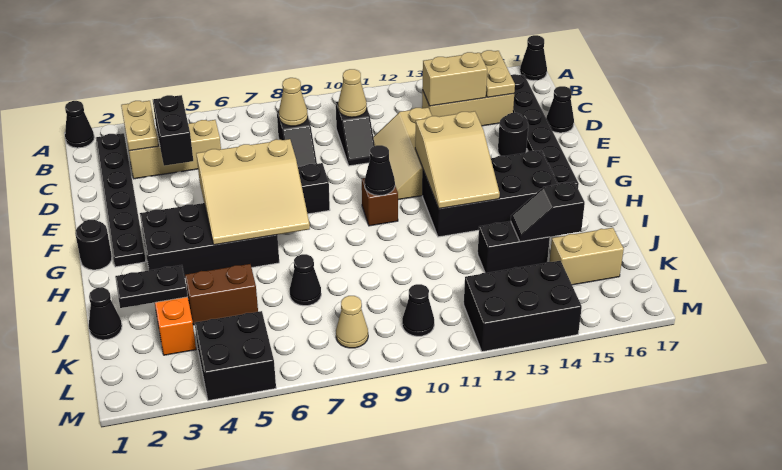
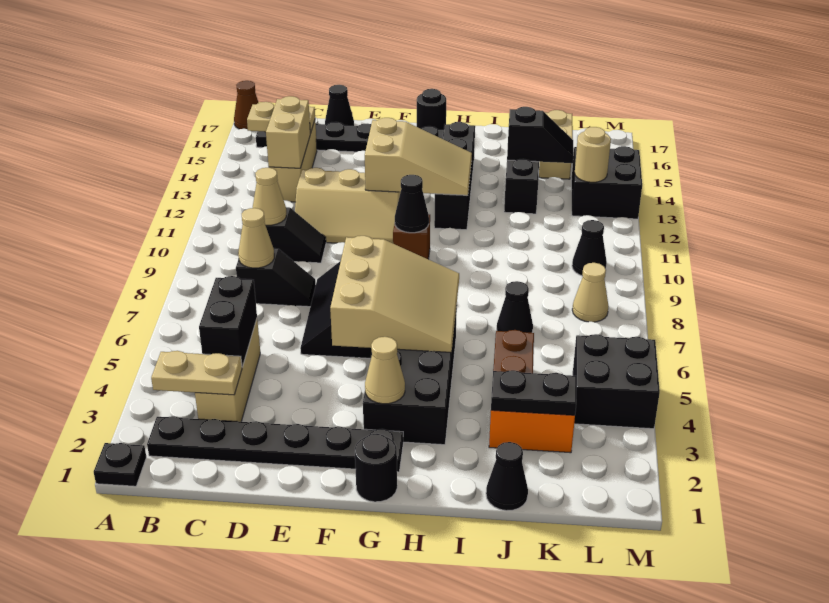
black 1x1 cone [65,101,94,148] -> black 1x1 plate [94,443,146,486]
black 1x1 cone [520,35,547,81] -> brown 1x1 cone [234,81,259,129]
black 1x2 brick [153,95,193,166] -> black 1x2 brick turned to [199,276,257,367]
black 1x1 round brick [498,113,528,156] -> black 1x1 round brick moved to [417,89,446,130]
none -> tan 1x1 cone [365,337,405,404]
black 2x4 brick [422,150,558,237] -> black 1x4 brick [434,122,475,230]
black 1x2 plate [115,265,188,308] -> black 1x2 plate turned to [491,370,576,415]
black 1x2 slope [511,182,585,242] -> black 1x2 slope turned to [507,107,573,163]
black 2x3 brick [464,261,582,352] -> black 2x2 brick [571,146,642,219]
none -> tan 1x1 round brick [575,127,611,182]

